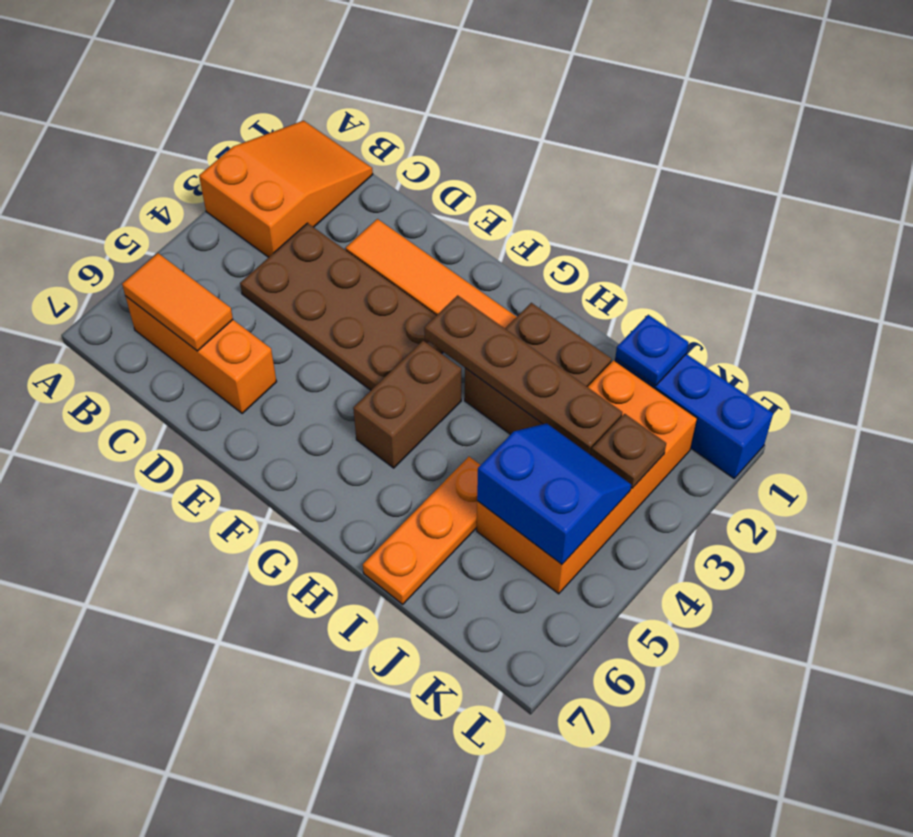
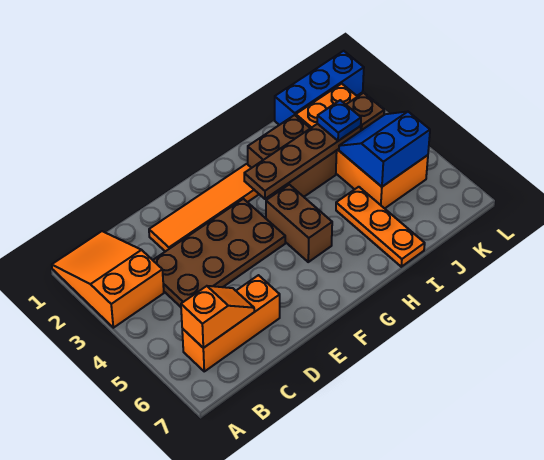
orange 1x2 tile [122,253,233,351] -> orange 1x2 slope [181,286,254,348]
blue 1x1 plate [615,315,689,386] -> blue 1x1 plate moved to [317,100,361,141]

